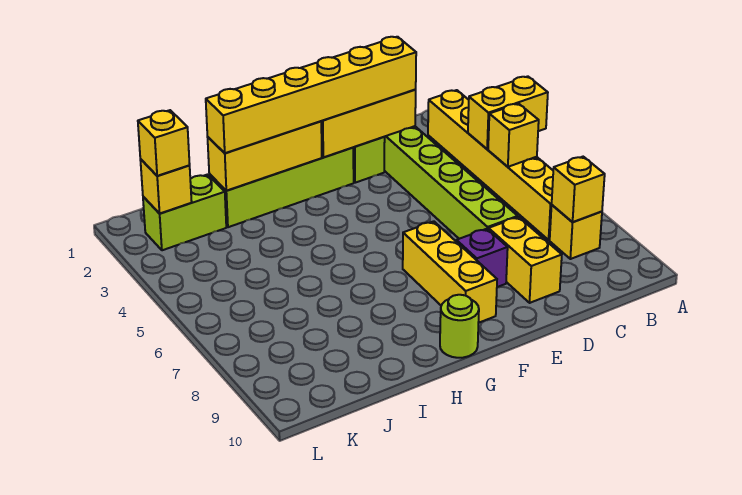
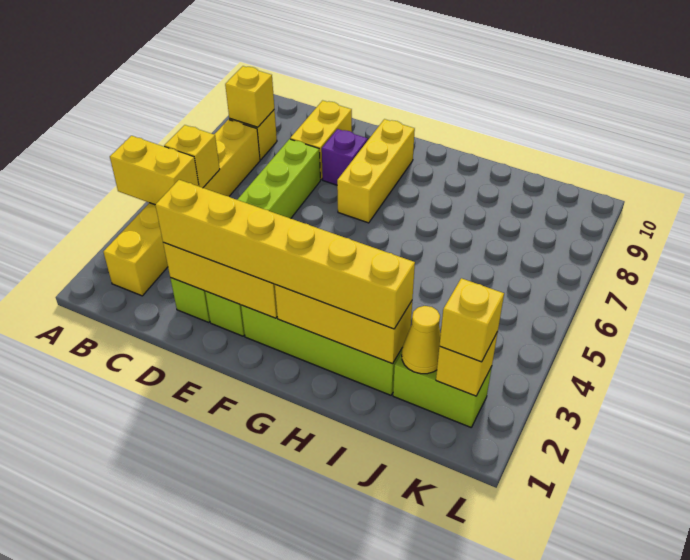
lime 1x1 round brick [440,295,479,358] -> none
none -> yellow 1x1 cone [402,306,441,374]

